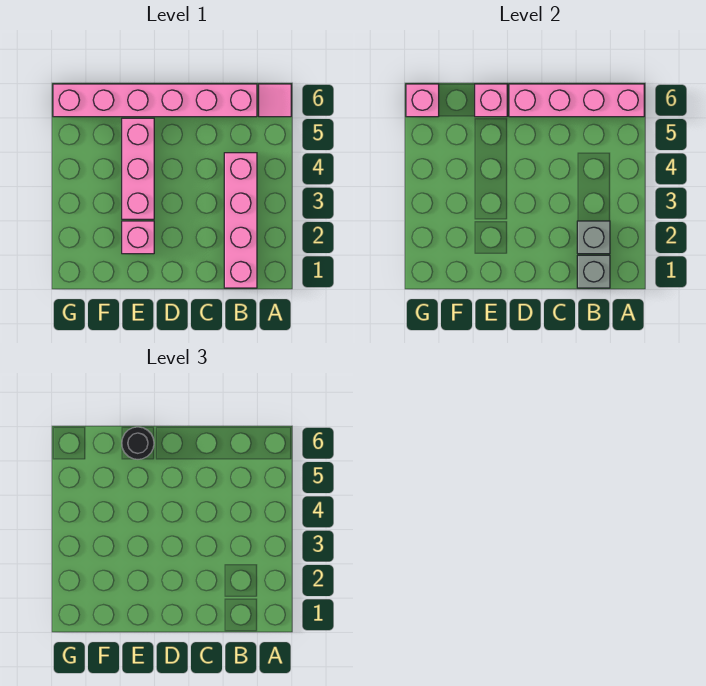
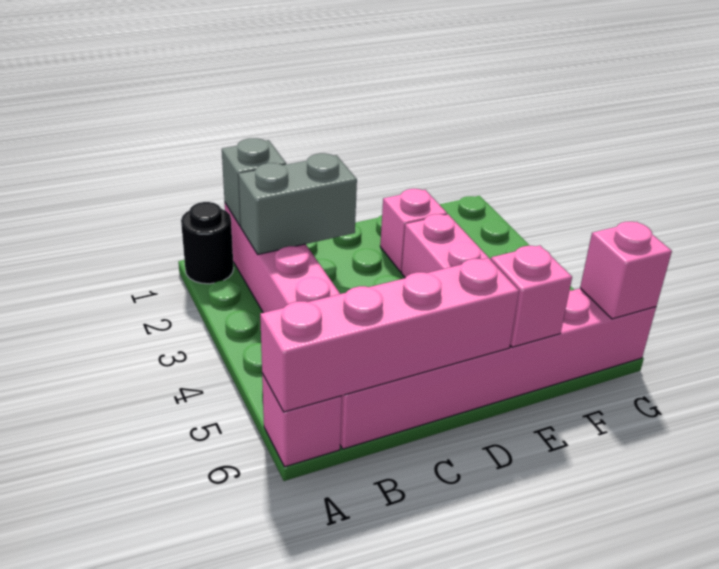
pink 1x1 tile [259,84,291,117] -> pink 1x1 brick [262,373,342,467]
grey 1x1 brick [577,221,610,254] -> grey 1x2 brick [238,153,357,254]
black 1x1 round brick [122,427,154,459] -> black 1x1 round brick moved to [181,202,234,284]

